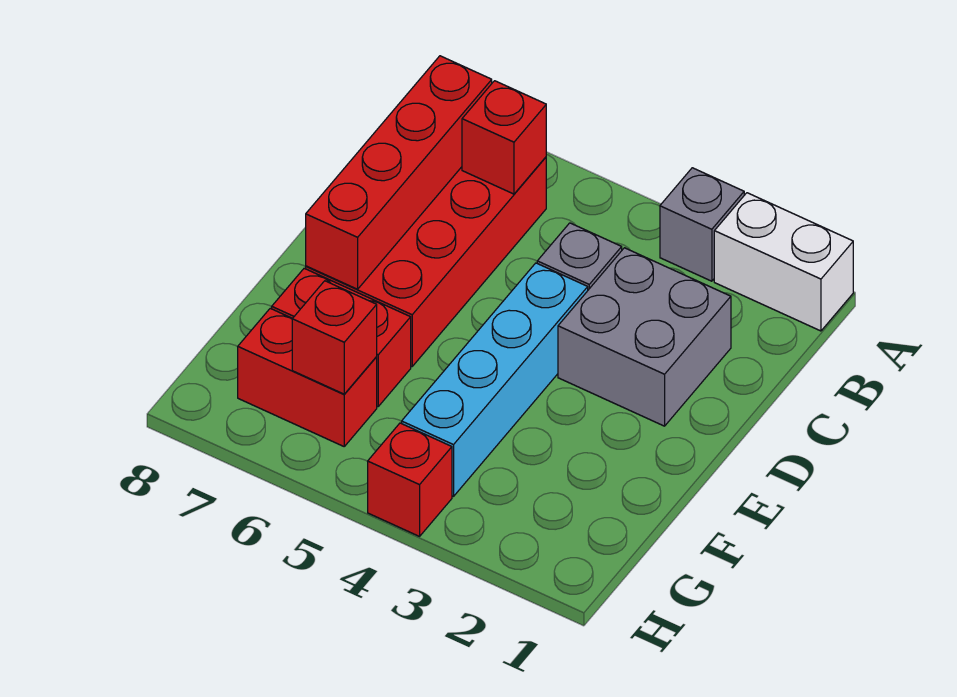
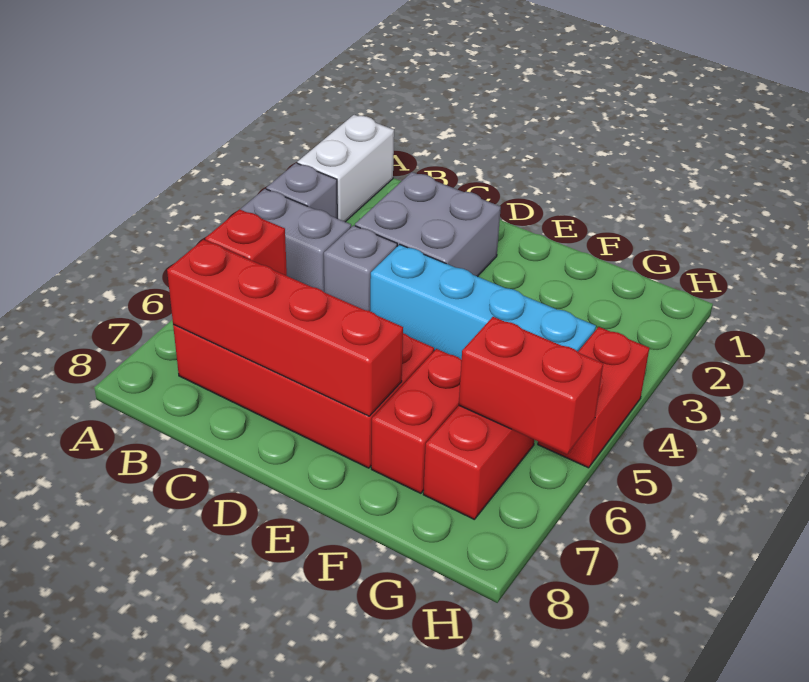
none -> grey 1x2 brick [240,189,351,292]
red 1x1 brick [292,281,377,394] -> red 1x2 brick [459,317,603,454]
red 1x1 brick [368,423,452,536] -> red 1x2 brick [538,327,649,468]

